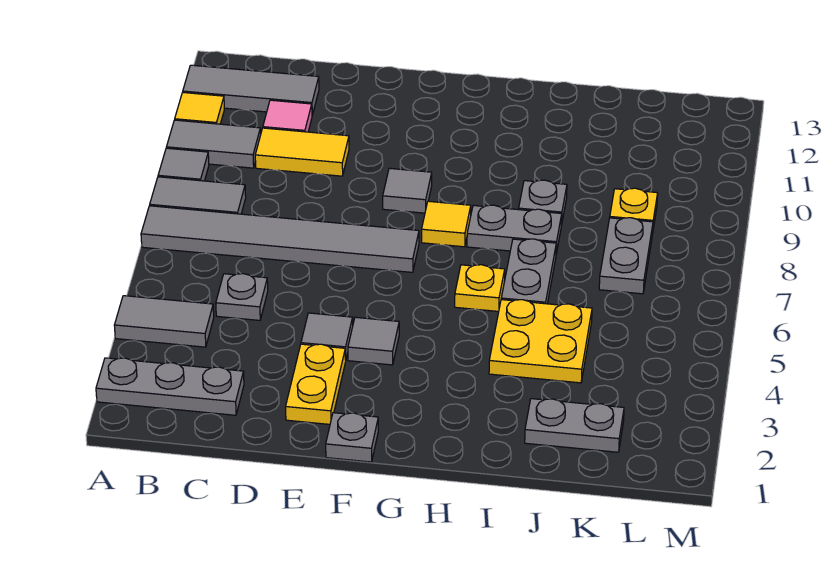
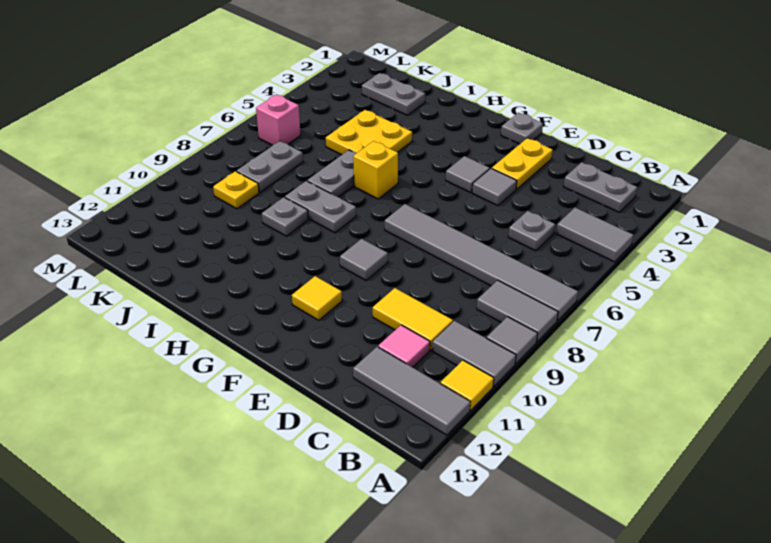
grey 1x3 plate [96,358,244,415] -> grey 1x2 plate [564,162,637,213]
yellow 1x1 tile [422,201,471,247] -> yellow 1x1 tile moved to [292,276,342,320]
yellow 1x1 plate [455,265,505,311] -> yellow 1x1 brick [353,141,398,199]
none -> pink 1x1 brick [256,94,301,145]

